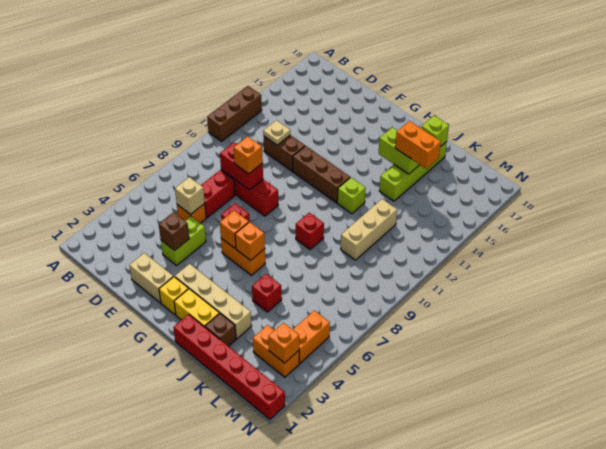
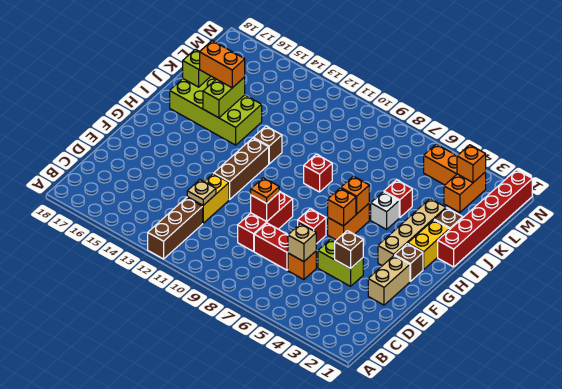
brown 1x3 brick [207,86,262,141] -> brown 1x3 brick turned to [148,197,203,259]
red 1x2 brick [220,142,263,190] -> red 1x1 brick [251,193,279,221]
brown 1x2 brick [264,135,305,171] -> yellow 1x2 brick [187,174,229,223]
orange 1x1 brick [234,136,263,174] -> orange 1x1 plate [251,178,279,204]
yellow 1x1 brick [159,277,188,315] -> brown 1x1 brick [395,244,423,281]
none -> white 1x1 brick [371,192,399,229]
lime 1x1 brick [337,178,366,214] -> brown 1x1 brick [253,126,282,164]
lime 1x4 brick [380,142,447,201] -> lime 2x4 brick [170,76,262,145]
orange 1x2 brick [395,121,441,169] -> orange 1x2 brick turned to [200,41,245,88]
tan 1x3 brick [341,199,397,260] -> none

